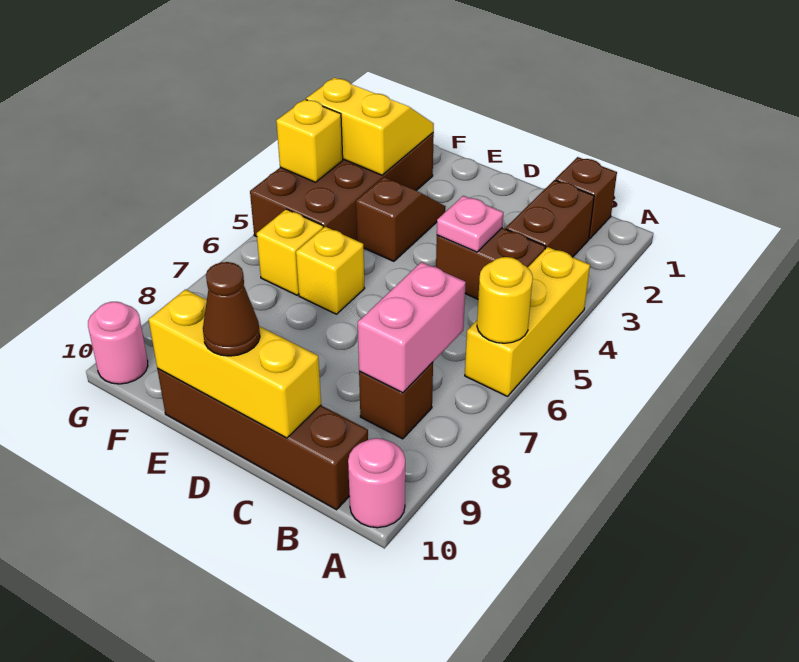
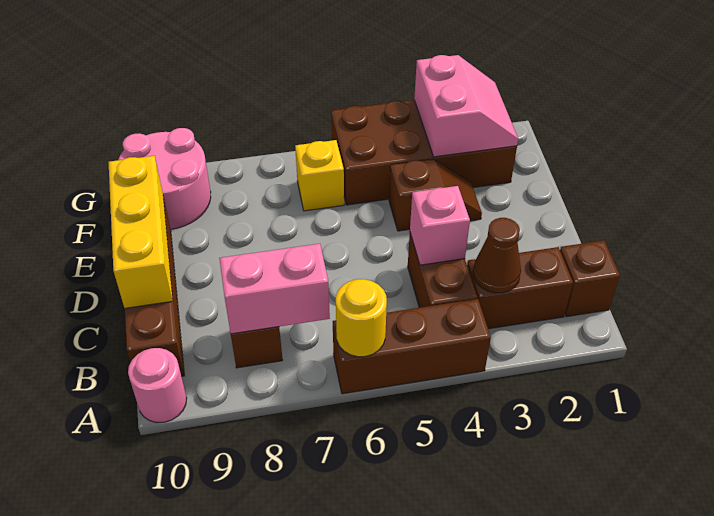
yellow 1x3 brick [465,247,590,396] -> brown 1x3 brick [333,299,491,394]
pink 1x1 plate [437,196,503,252] -> pink 1x1 brick [410,186,470,265]
brown 1x1 cone [203,262,260,356] -> brown 1x1 cone moved to [473,218,521,293]
yellow 1x1 brick [296,227,365,314] -> none
yellow 2x2 slope [306,78,434,175] -> pink 2x2 slope [414,55,518,157]
yellow 1x1 brick [276,99,343,182] -> none
pink 1x1 round brick [88,302,148,384] -> pink 2x2 round brick [118,128,211,229]

